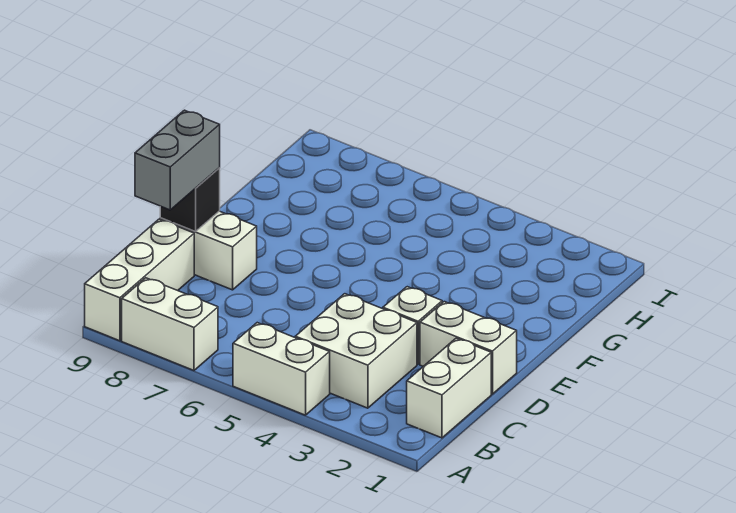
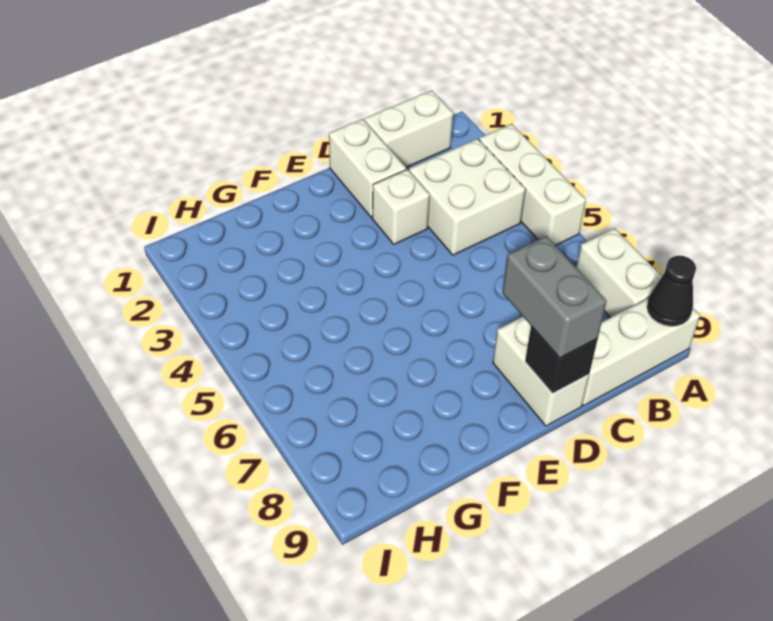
white 1x2 brick [233,323,330,415] -> white 1x3 brick [479,124,586,246]
none -> black 1x1 cone [647,256,696,326]
grey 1x2 brick [135,110,220,210] -> grey 1x2 brick turned to [502,236,607,358]

